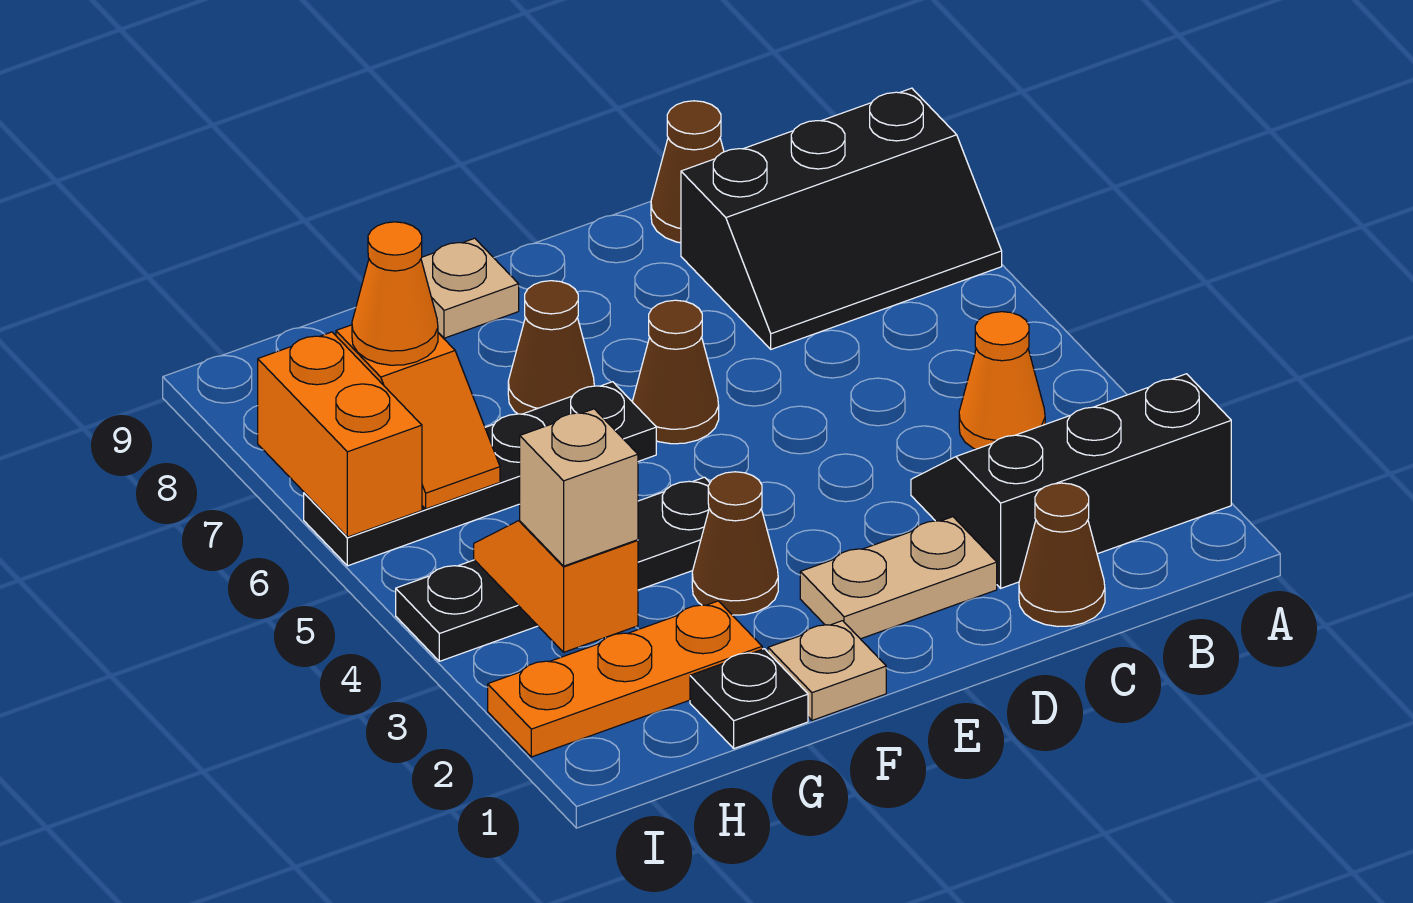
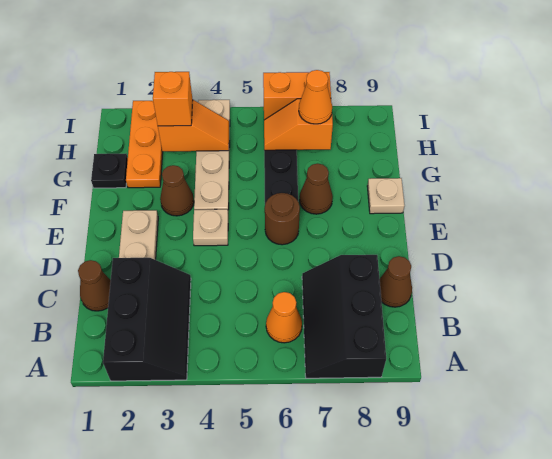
orange 1x1 cone [959,312,1045,449] -> orange 1x1 cone moved to [266,292,302,343]
brown 1x1 cone [633,300,719,444] -> brown 1x1 round brick [265,193,300,245]
tan 1x1 plate [768,621,886,720] -> tan 1x1 plate moved to [193,209,228,246]
black 1x4 plate [396,477,710,661] -> tan 1x4 plate [194,100,230,210]
tan 1x1 brick [520,409,638,566] -> orange 1x1 brick [153,72,193,126]

